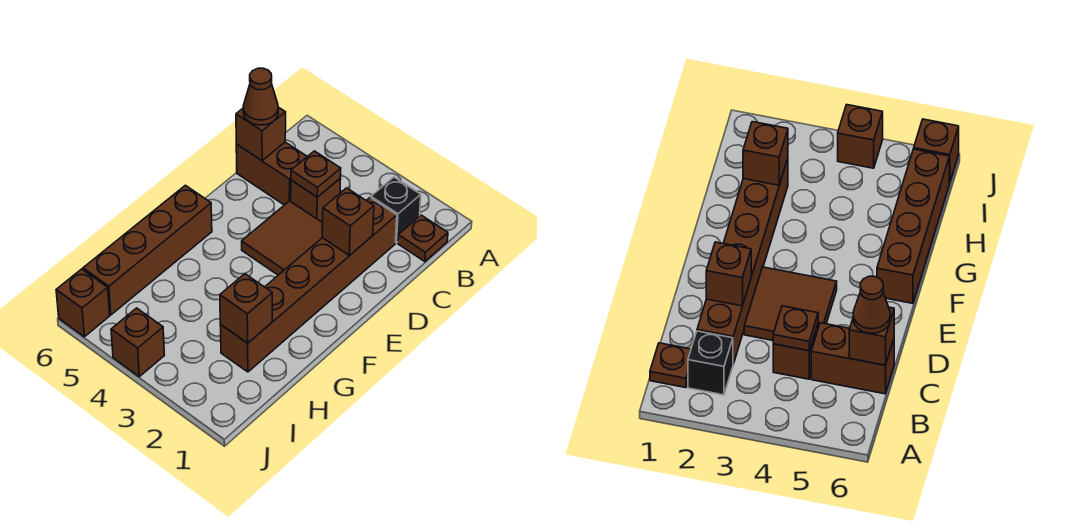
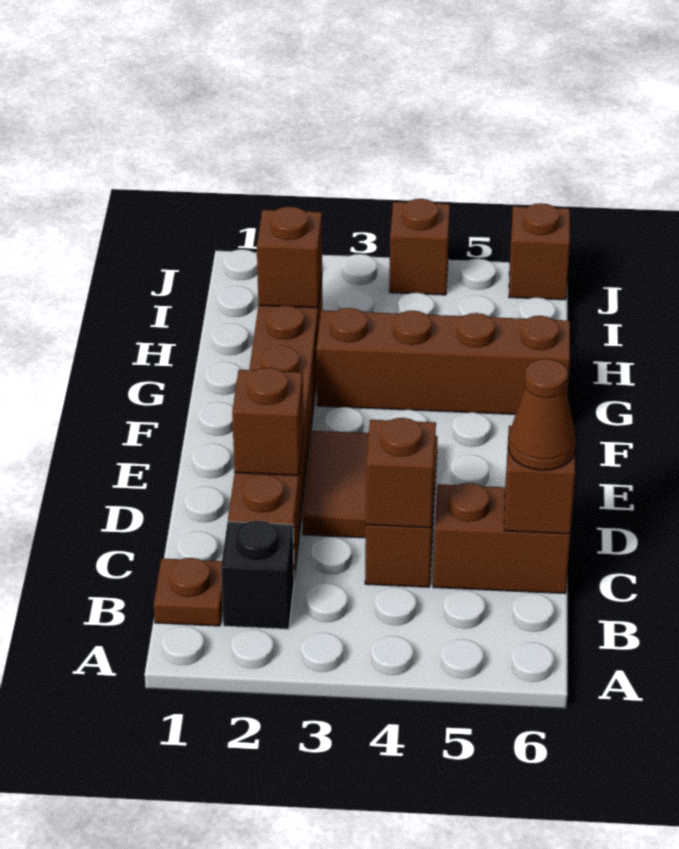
brown 1x1 plate [291,151,341,197] -> brown 1x1 brick [366,418,436,528]
brown 1x4 brick [83,185,212,315] -> brown 1x4 brick turned to [316,308,570,414]

